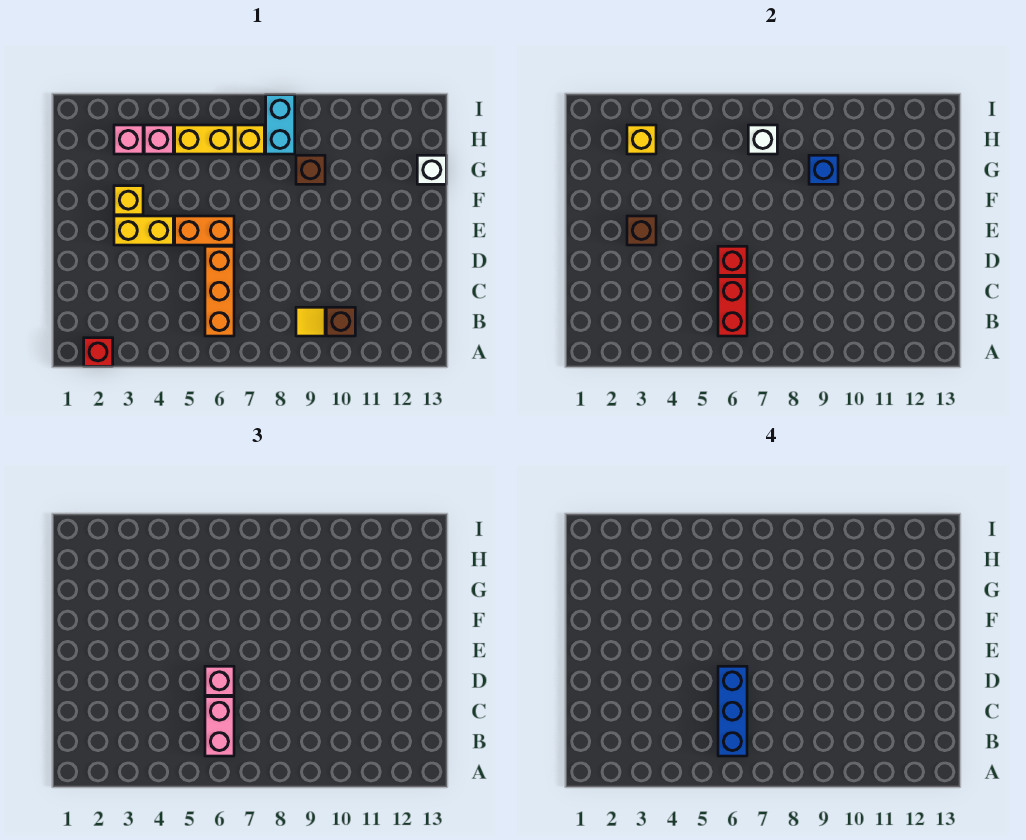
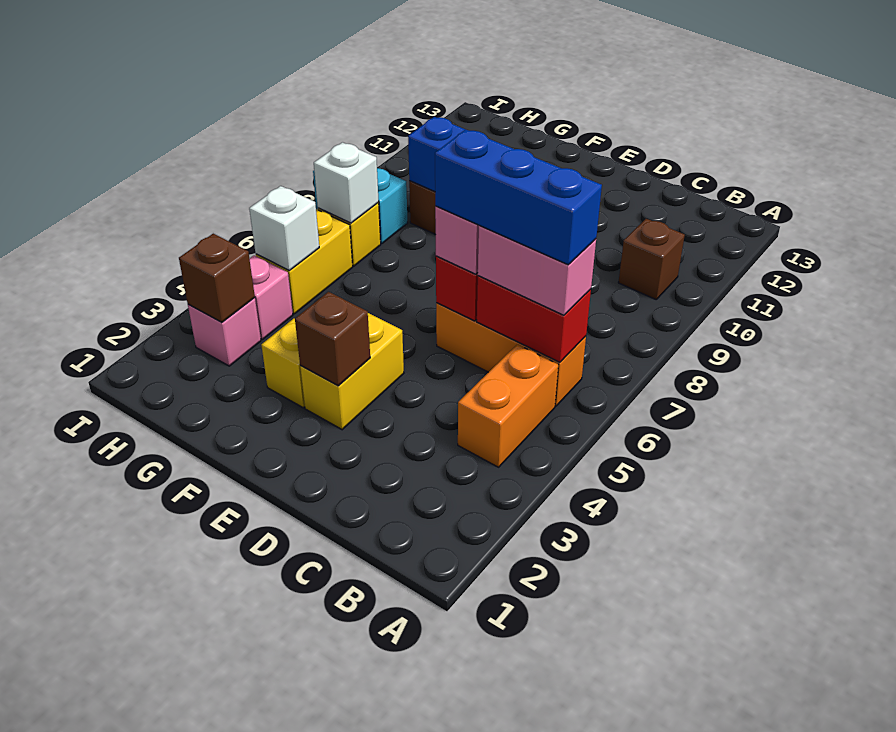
red 1x1 brick [84,338,113,366] -> none
yellow 1x1 tile [296,307,325,336] -> none
orange 1x2 brick [175,216,234,245] -> orange 1x2 brick moved to [458,344,558,467]
white 1x1 brick [417,155,446,184] -> white 1x1 brick moved to [249,186,319,270]
yellow 1x1 brick [627,125,656,154] -> brown 1x1 brick [179,234,255,322]

